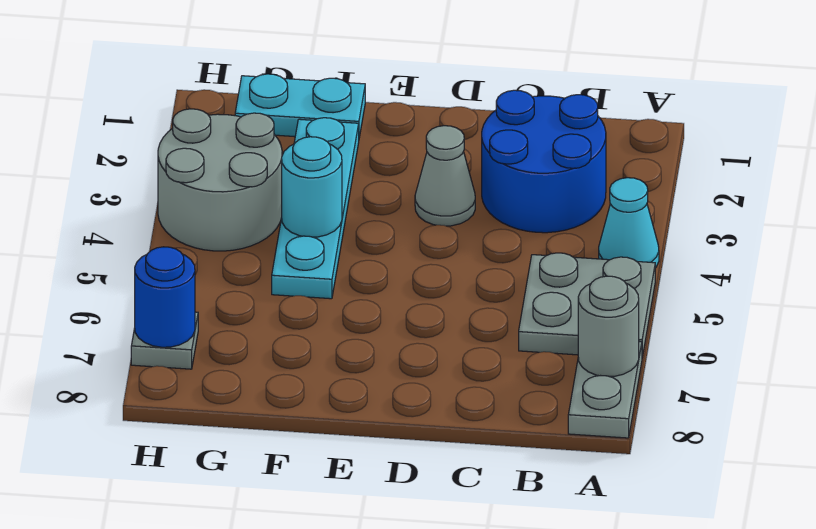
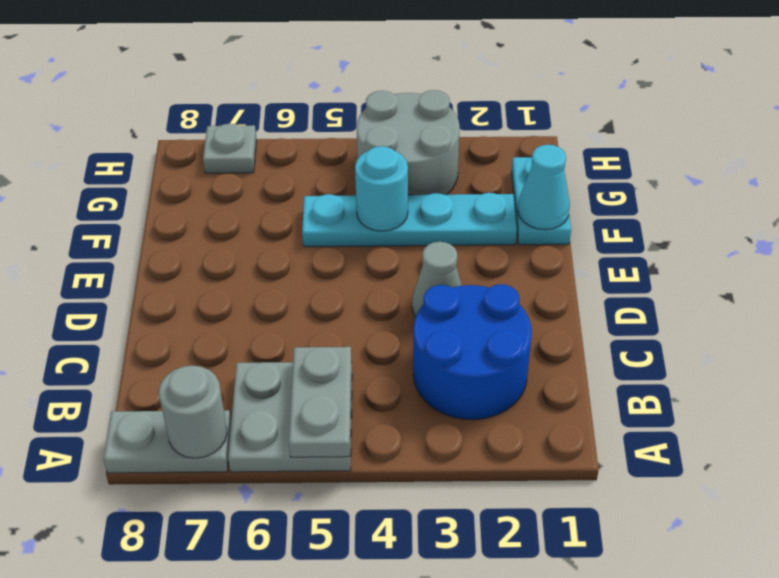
cyan 1x1 cone [599,178,659,268] -> cyan 1x1 cone moved to [518,145,570,230]
none -> grey 1x2 plate [289,347,352,457]
blue 1x1 round brick [135,247,195,347] -> none

